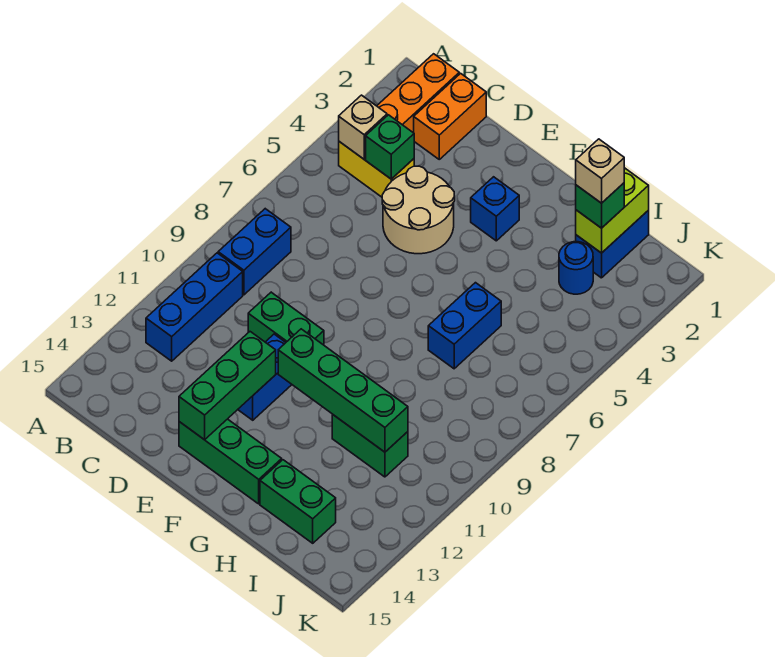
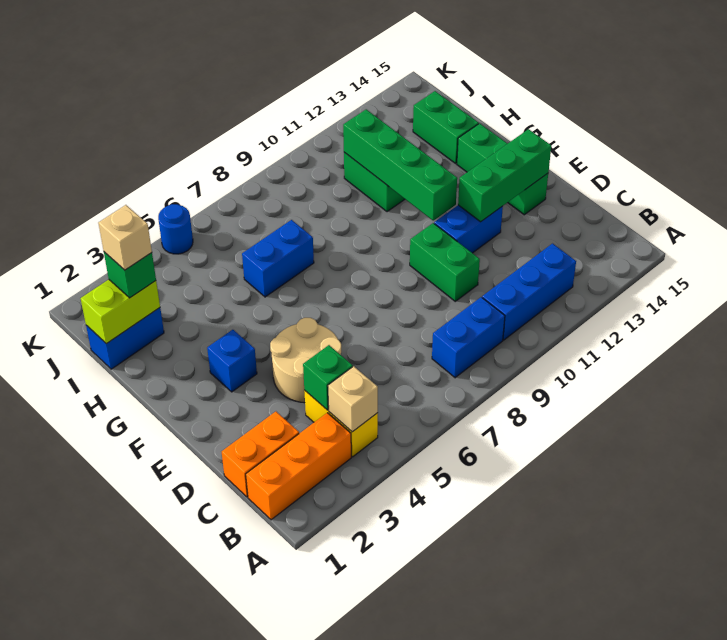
blue 1x1 round brick [559,242,593,294] -> blue 1x1 round brick moved to [158,204,193,254]

